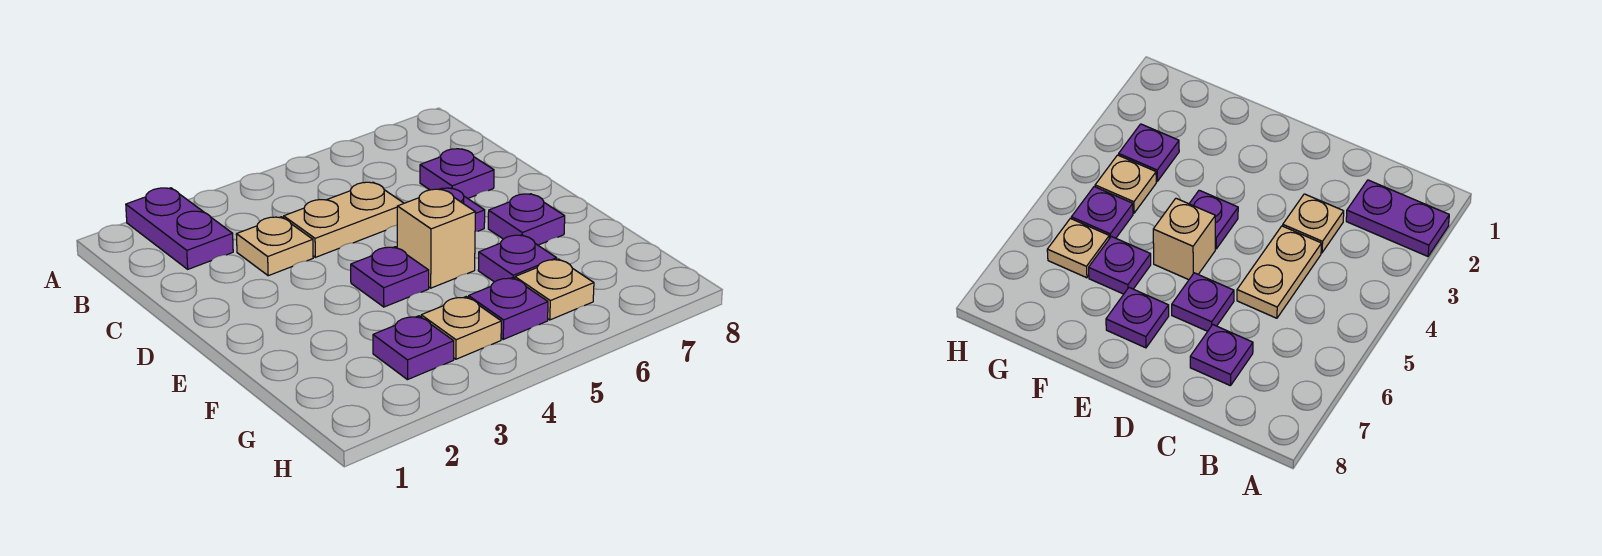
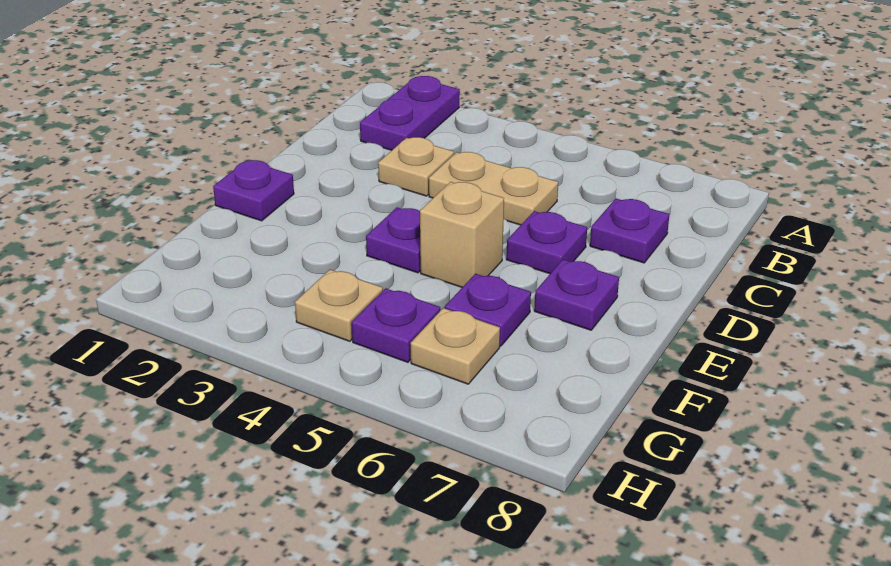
purple 1x1 plate [373,316,454,380] -> purple 1x1 plate moved to [213,160,294,221]

